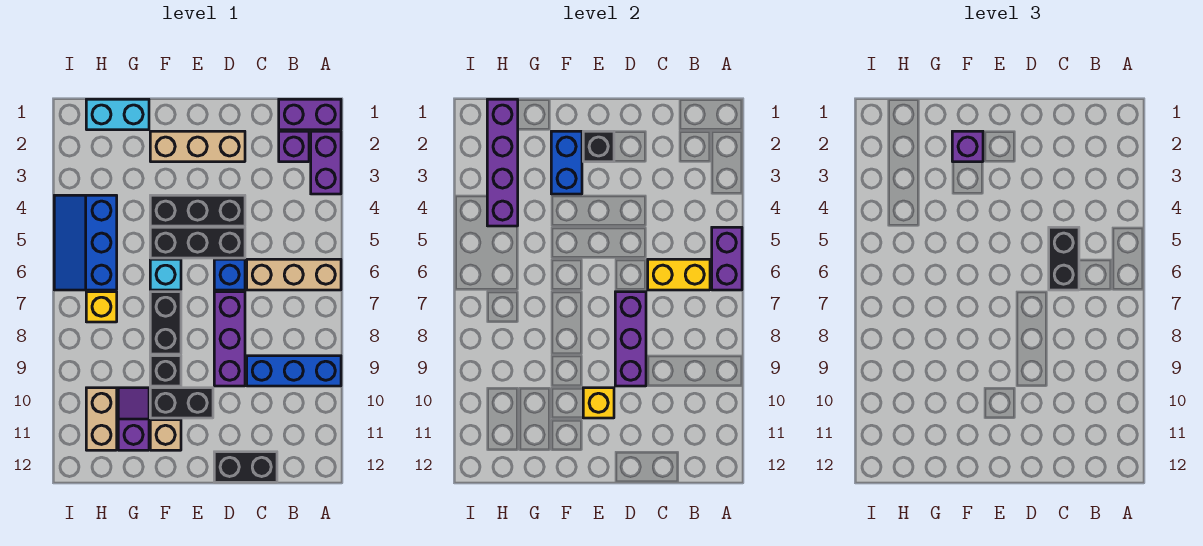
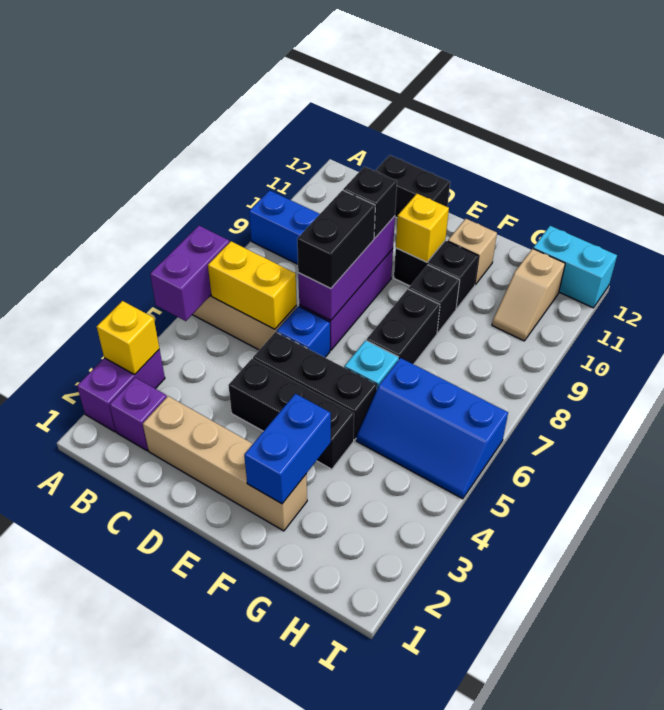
purple 1x2 brick [279,99,341,130] -> none
black 1x2 brick [1049,227,1079,290] -> black 1x2 brick moved to [297,190,375,289]
tan 1x3 brick [150,131,245,162] -> tan 1x4 brick [143,396,307,531]
black 1x1 brick [583,131,614,162] -> black 1x1 brick moved to [343,167,397,238]
purple 1x1 brick [952,131,983,162] -> none
cyan 1x2 brick [86,99,149,130] -> cyan 1x2 brick moved to [533,226,617,308]
purple 1x2 slope [118,388,149,450] -> none
purple 1x4 brick [487,99,518,226] -> none
blue 2x3 slope [54,195,117,290] -> blue 2x3 slope turned to [356,358,508,499]
yellow 1x1 brick [86,292,117,322] -> yellow 1x1 brick moved to [97,301,159,375]
tan 1x2 brick [86,388,117,450] -> tan 1x2 slope [492,249,565,341]

